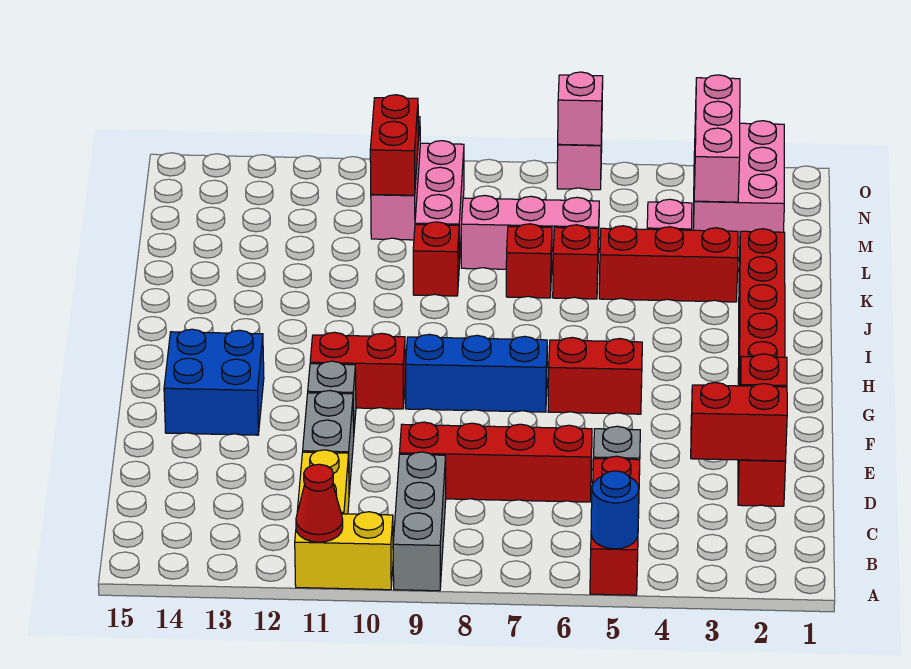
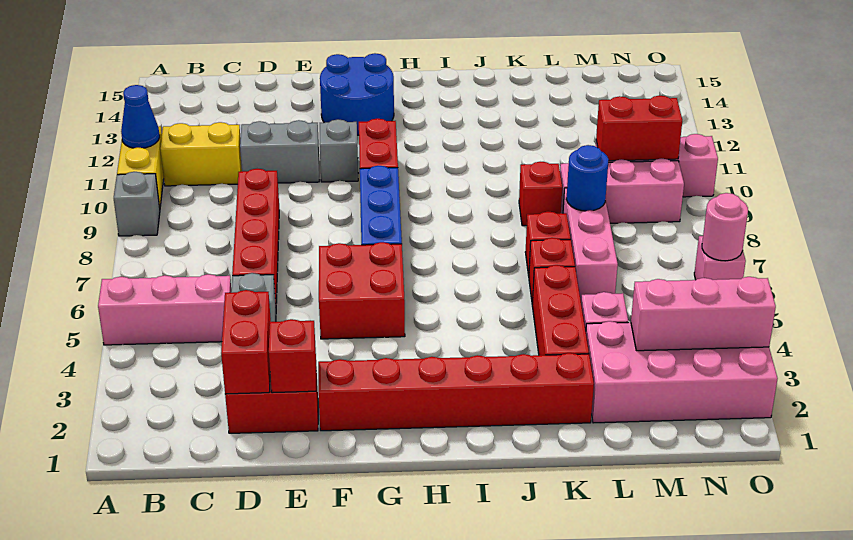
red 1x3 brick [590,456,640,595] -> pink 1x3 brick [98,274,231,345]
blue 1x1 round brick [591,471,639,549] -> blue 1x1 round brick moved to [566,145,609,211]
grey 1x3 brick [393,452,446,591] -> grey 1x1 brick [114,172,160,236]
red 1x1 cone [296,464,343,542] -> blue 1x1 cone [121,85,160,148]
blue 2x2 brick [164,329,264,435] -> blue 2x2 round brick [320,53,394,135]
red 1x2 brick [548,338,642,414] -> red 2x2 brick [319,242,405,339]
pink 2x3 brick [693,121,784,247] -> pink 2x4 brick [586,321,778,423]
pink 1x1 brick [558,72,603,145] -> pink 1x1 round brick [702,193,748,261]

